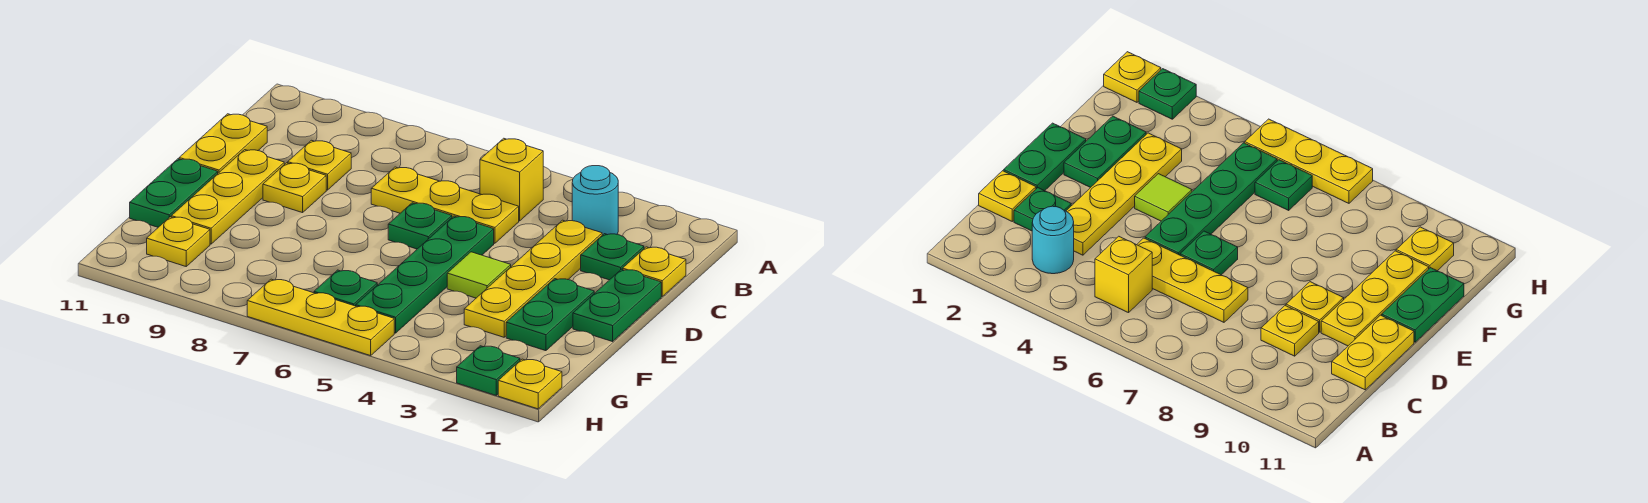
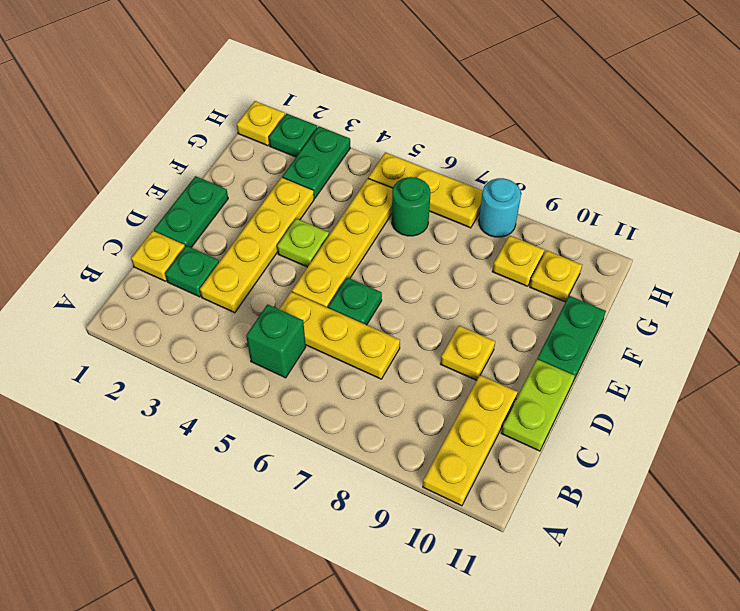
cyan 1x1 round brick [572,166,618,235] -> cyan 1x1 round brick moved to [479,178,521,237]
yellow 1x1 brick [480,138,543,221] -> green 1x1 brick [246,304,306,378]
yellow 1x1 plate [288,140,351,190] -> yellow 1x1 plate moved to [492,236,544,286]
yellow 1x2 plate [179,114,267,173] -> lime 1x2 plate [501,359,575,451]
green 1x4 plate [356,216,494,333] -> yellow 1x4 plate [292,179,393,308]
yellow 1x3 plate [171,150,284,244] -> yellow 1x3 plate moved to [423,375,517,506]
green 1x2 plate [506,279,594,351] -> green 1x2 plate moved to [282,126,350,198]
lime 1x1 tile [447,252,511,298] -> lime 1x1 plate [277,219,329,267]
green 1x1 plate [314,270,377,306] -> green 1x1 round brick [392,177,431,236]

